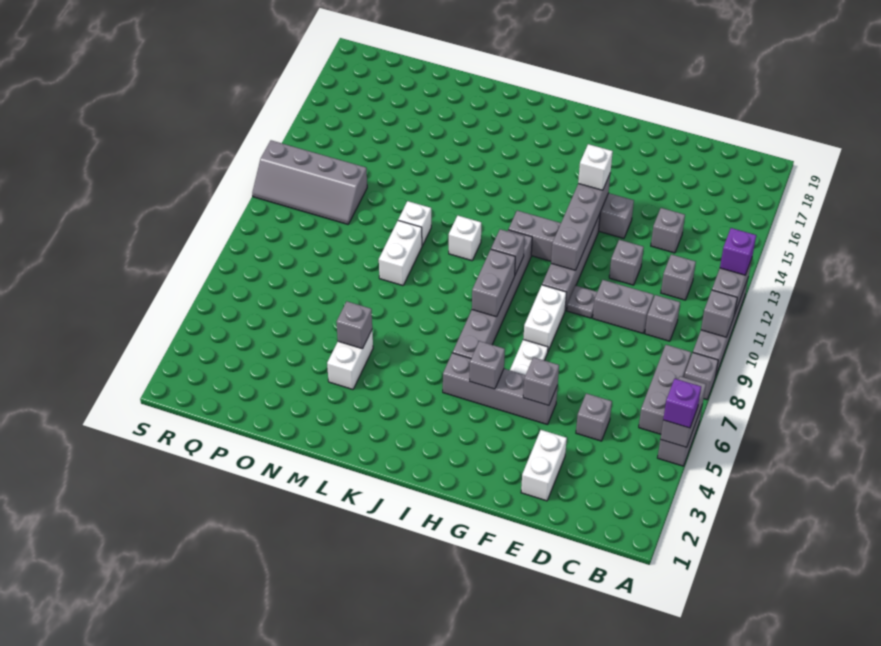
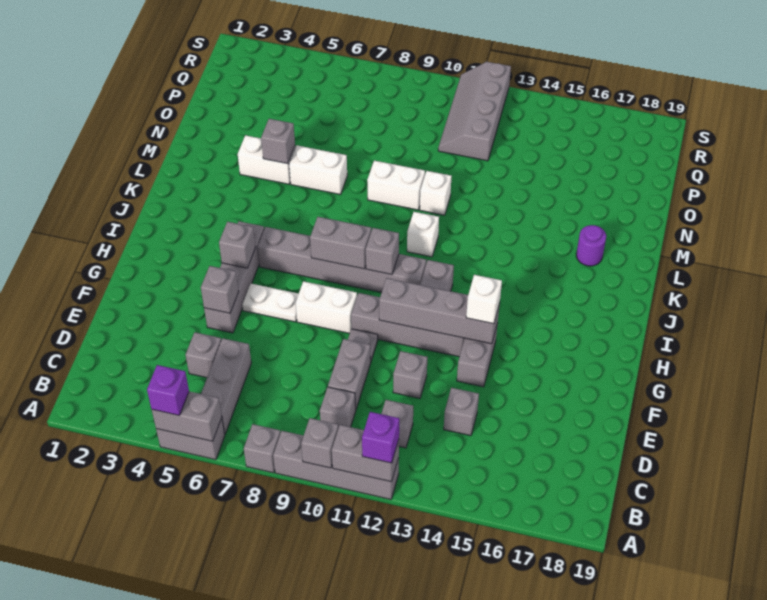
grey 1x3 brick [639,345,691,434] -> grey 1x3 brick turned to [201,338,251,434]
white 1x2 brick [521,430,567,501] -> white 1x2 brick moved to [289,145,347,195]
none -> purple 1x1 round brick [576,225,606,266]

